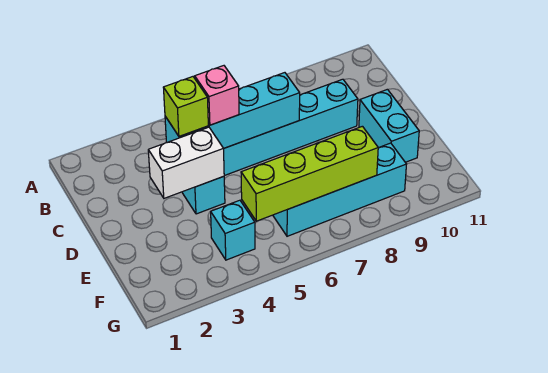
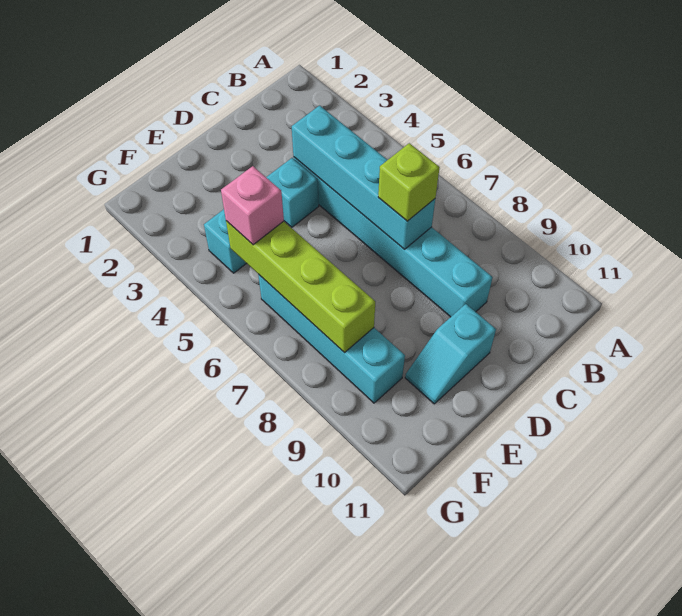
lime 1x1 brick [163,77,208,136] -> lime 1x1 brick moved to [378,143,440,221]
pink 1x1 brick [195,66,239,125] -> pink 1x1 brick moved to [221,166,284,245]
white 1x2 brick [148,127,224,198] -> none
cyan 1x2 brick [359,89,419,162] -> cyan 1x2 slope [405,304,496,404]

